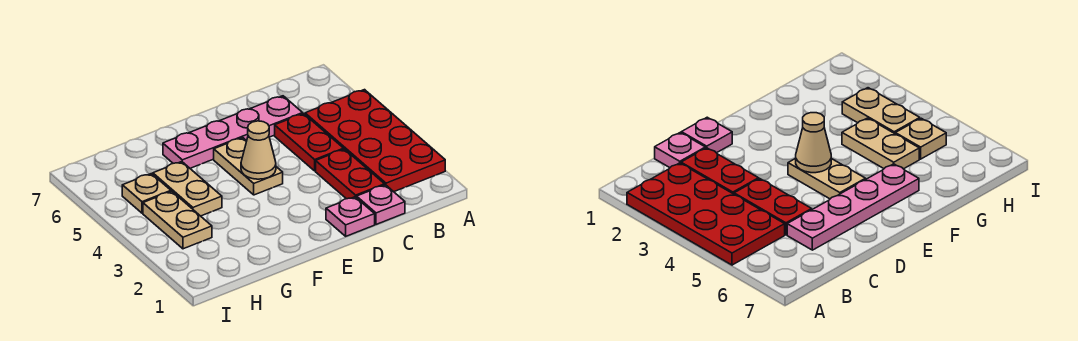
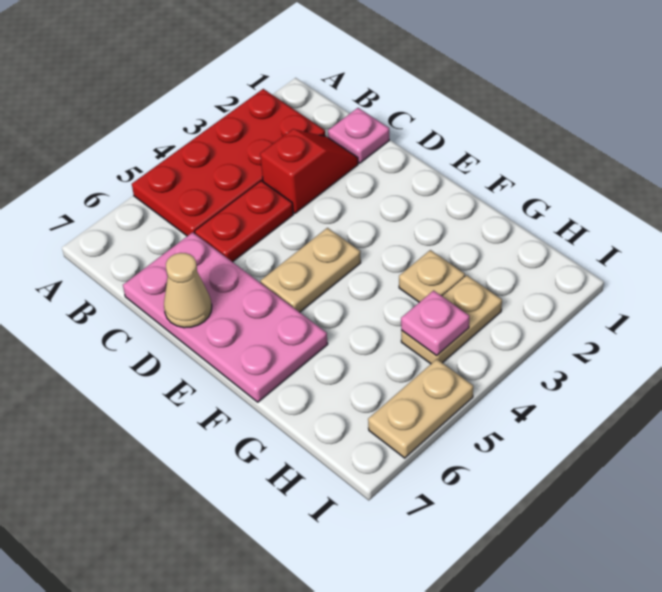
red 1x2 plate [316,149,385,199] -> red 1x2 slope [260,129,358,213]
pink 1x4 plate [163,96,303,168] -> pink 2x4 plate [123,232,328,402]
pink 1x1 plate [326,197,375,236] -> pink 1x1 plate moved to [401,290,469,356]
tan 1x1 cone [241,121,276,179] -> tan 1x1 cone moved to [164,253,212,328]
tan 1x2 plate [153,162,222,216] -> tan 1x2 plate moved to [368,359,473,458]
tan 1x1 plate [122,174,171,213] -> tan 1x1 plate moved to [399,250,465,302]

